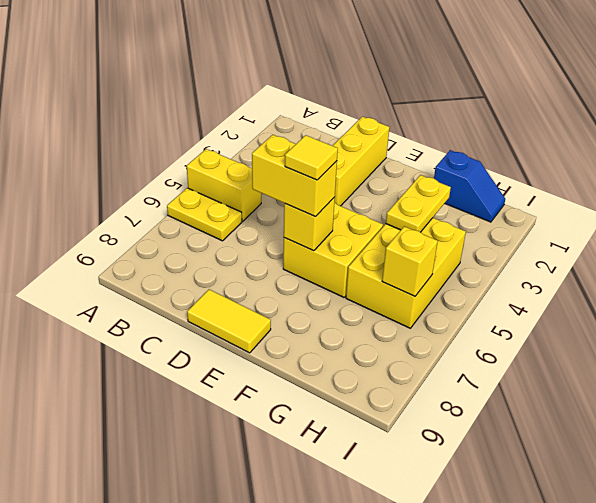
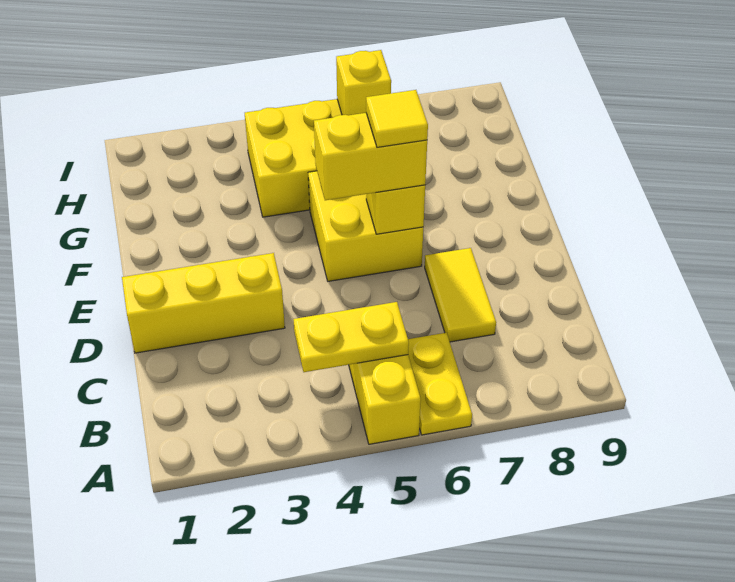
yellow 1x2 brick [252,135,337,216] -> yellow 1x2 brick turned to [314,113,427,200]
yellow 1x2 tile [187,289,271,353] -> yellow 1x2 tile moved to [425,248,496,342]
blue 1x2 slope [434,150,505,222] -> none
yellow 1x2 plate [386,175,451,232] -> yellow 1x2 plate moved to [294,302,409,372]

